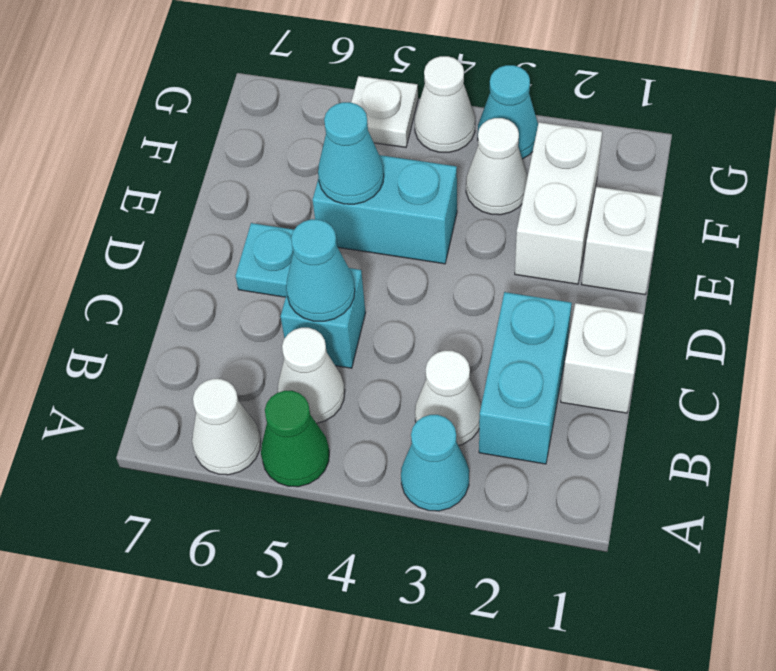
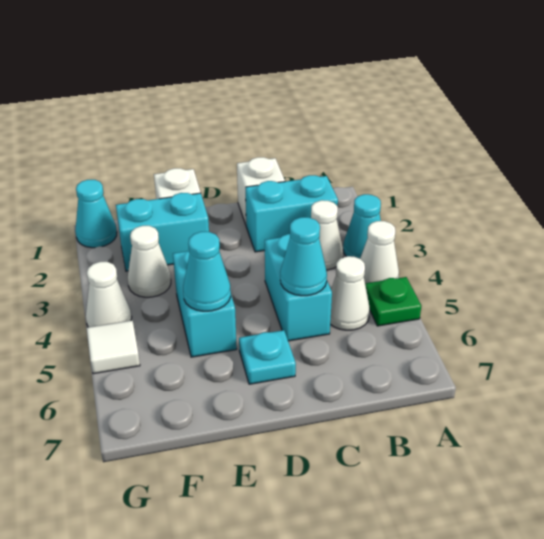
green 1x1 cone [261,391,329,487] -> green 1x1 plate [365,277,421,326]
white 1x1 cone [192,379,261,475] -> white 1x1 cone moved to [360,221,399,283]
cyan 1x1 brick [281,268,366,368] -> cyan 1x2 brick [265,234,332,341]
white 1x2 brick [515,122,602,284] -> cyan 1x2 brick [116,193,209,271]
cyan 1x1 cone [478,65,538,159] -> cyan 1x1 cone moved to [75,180,117,248]
white 1x1 plate [351,76,418,147] -> white 1x1 tile [87,320,140,374]

